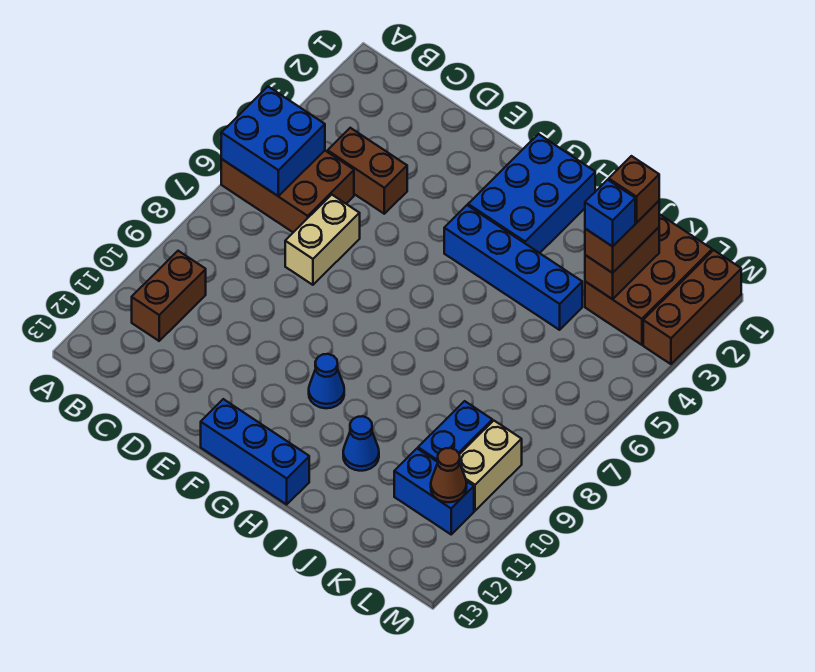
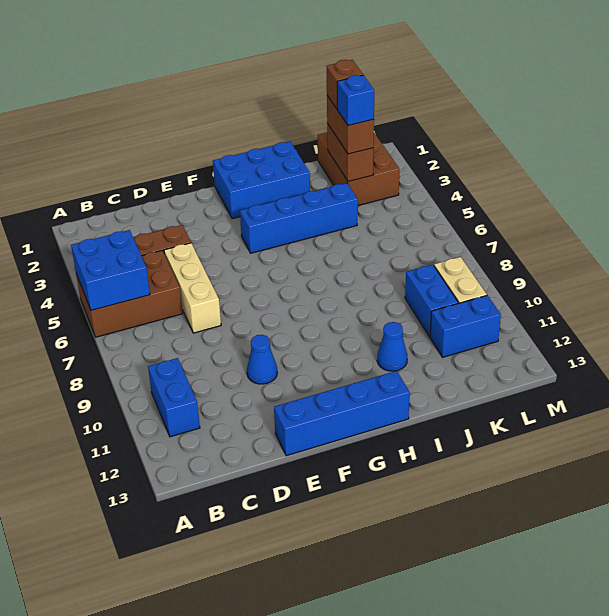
brown 1x2 brick [132,251,206,341] -> blue 1x2 brick [148,358,200,437]
tan 1x2 brick [285,195,360,285] -> tan 1x3 brick [164,243,221,333]
blue 1x3 brick [201,399,309,504] -> blue 1x4 brick [274,371,410,456]
blue 2x3 brick [468,134,595,253] -> blue 2x3 brick turned to [213,142,310,219]
blue 1x1 cone [309,354,344,408] -> blue 1x1 cone moved to [247,335,277,384]
brown 1x1 cone [431,448,467,502] -> none
brown 1x3 brick [643,250,741,364] -> none

